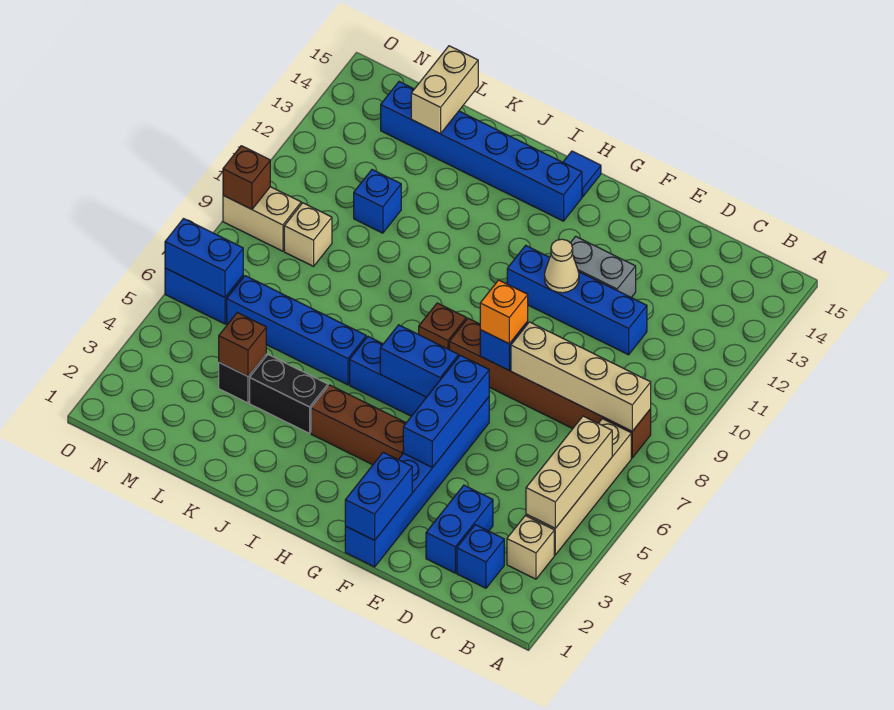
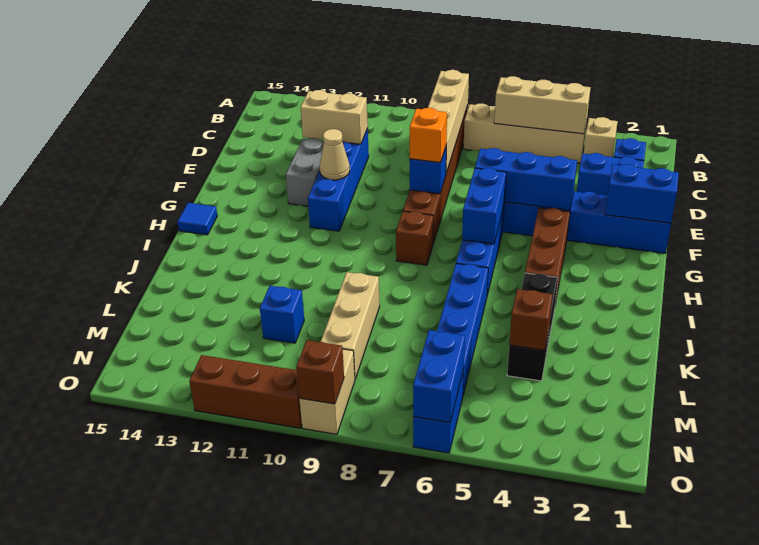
blue 1x6 brick [381,82,582,221] -> none
tan 1x2 brick [411,46,478,134] -> tan 1x2 brick moved to [301,90,368,144]
tan 1x1 brick [284,203,332,266] -> tan 1x3 brick [320,272,380,379]
none -> brown 1x3 brick [189,355,302,428]

